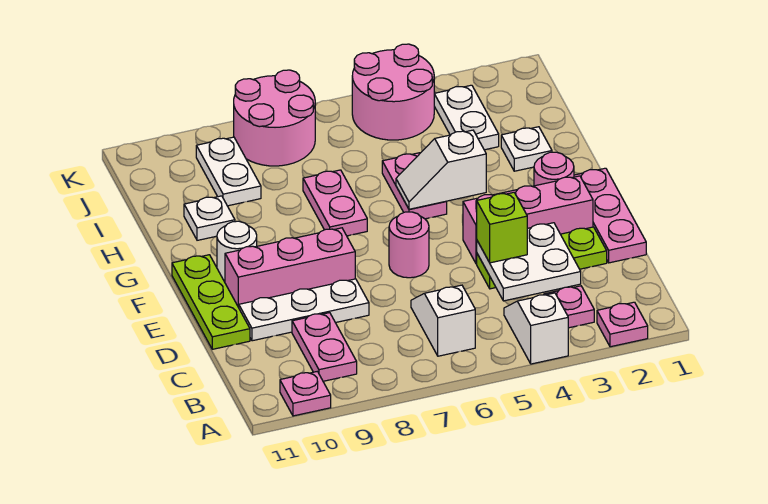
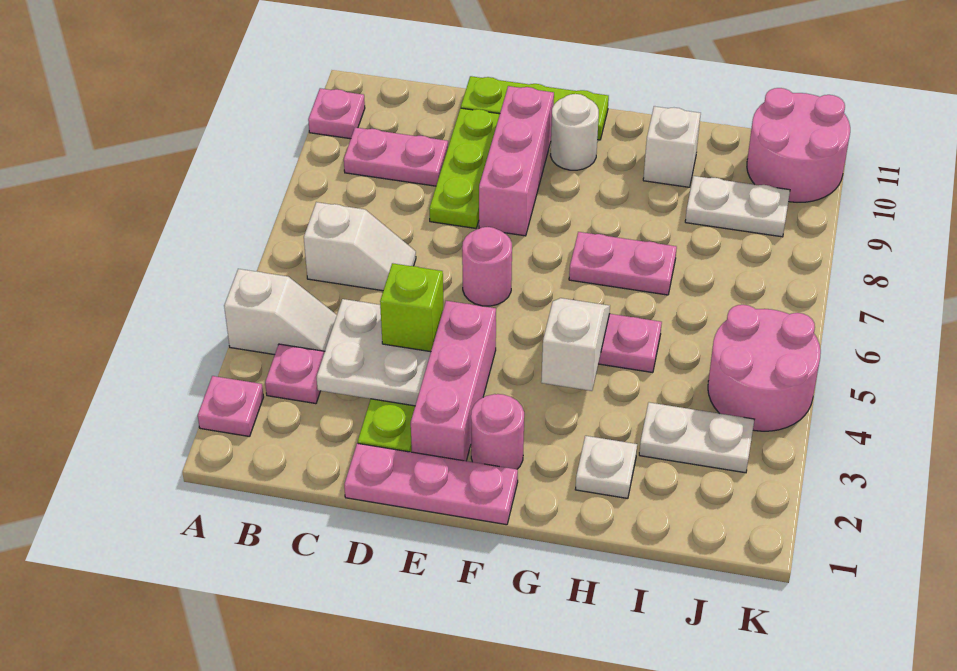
white 1x3 plate [239,279,369,341] -> lime 1x3 plate [429,108,500,228]
white 1x1 plate [184,196,235,240] -> white 1x1 brick [643,106,701,187]
pink 2x2 round brick [234,70,315,166] -> pink 2x2 round brick moved to [747,88,850,202]

